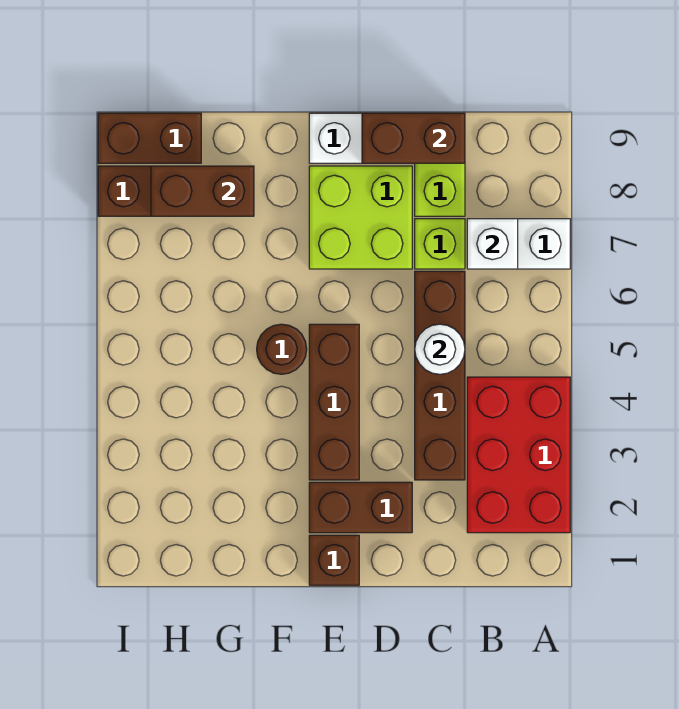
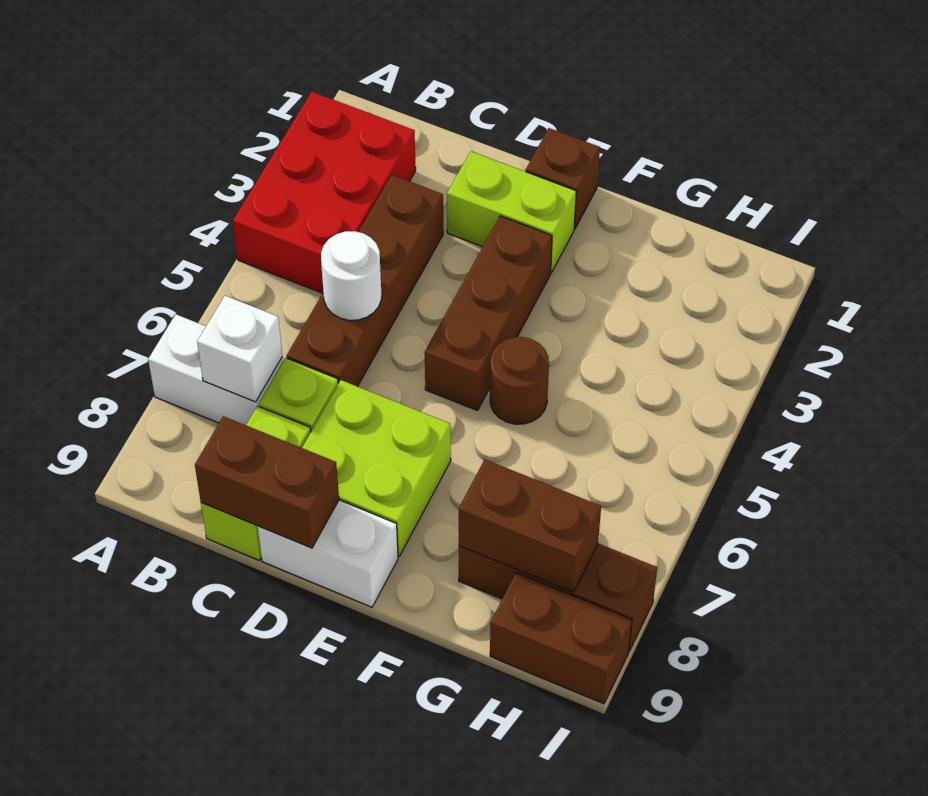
brown 1x2 brick [309,482,412,533] -> lime 1x2 brick [447,151,576,273]

